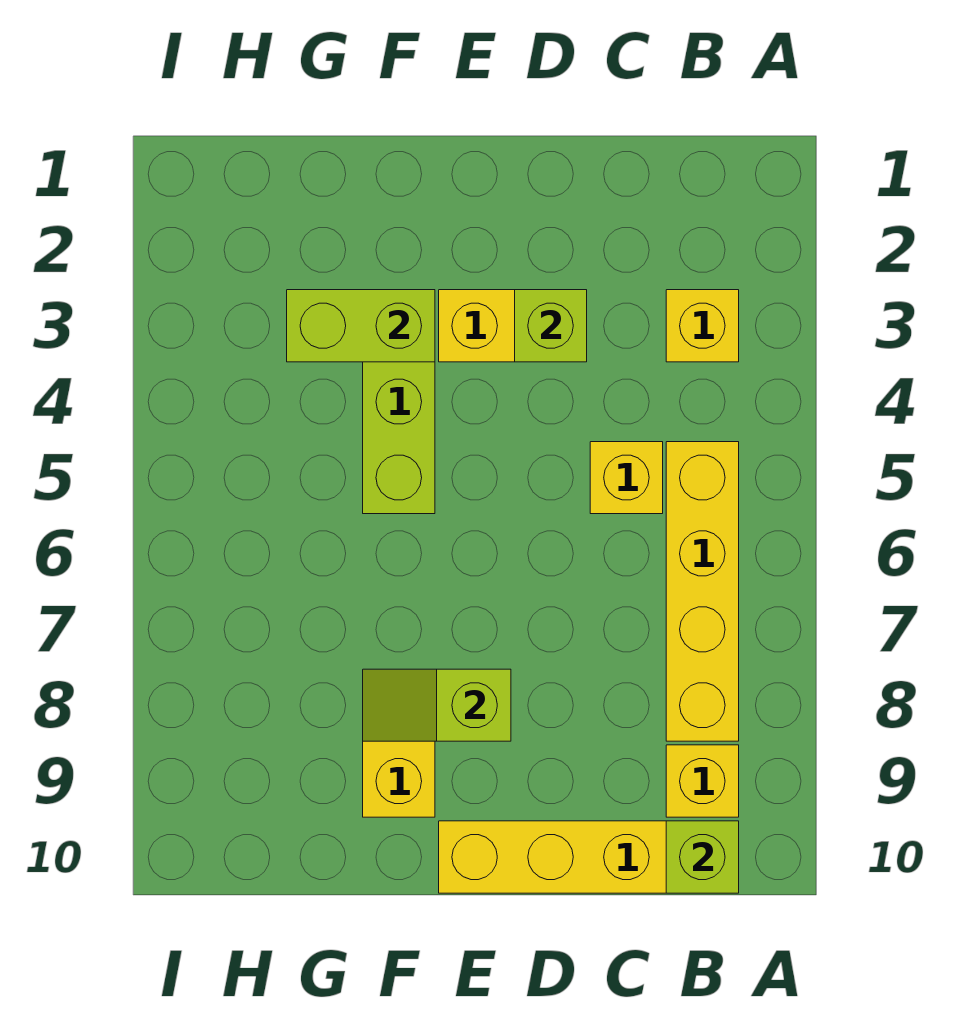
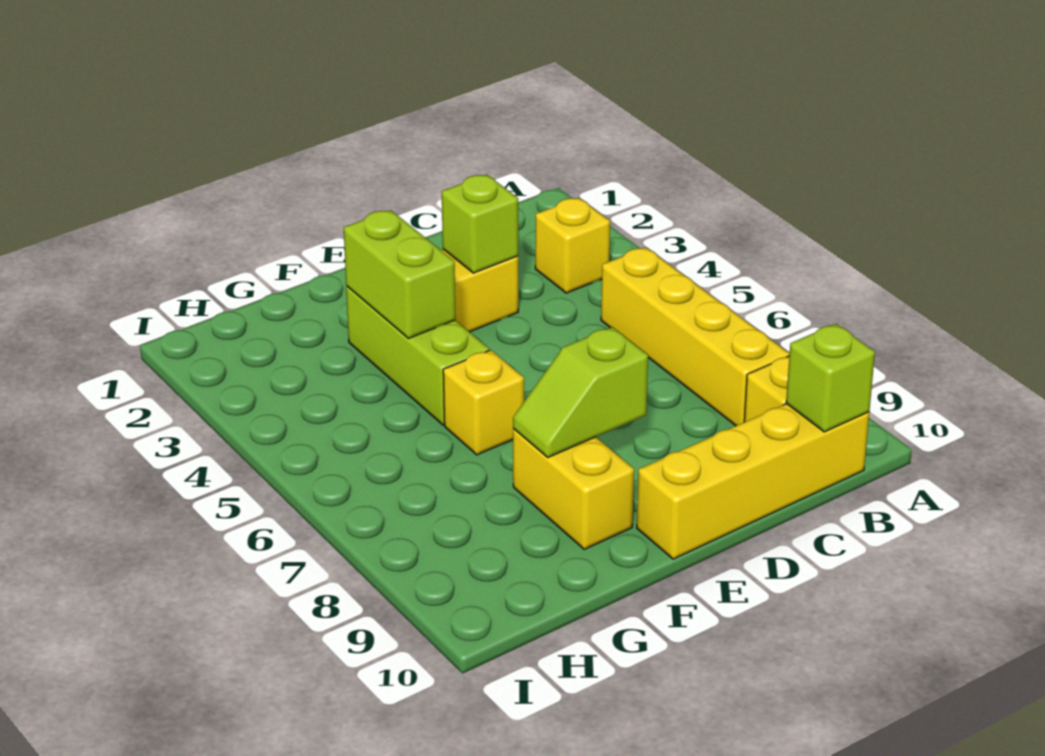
yellow 1x1 brick [590,442,663,514] -> yellow 1x1 brick moved to [443,350,524,455]
lime 1x2 brick [287,290,435,362] -> lime 1x2 brick turned to [344,210,456,339]

